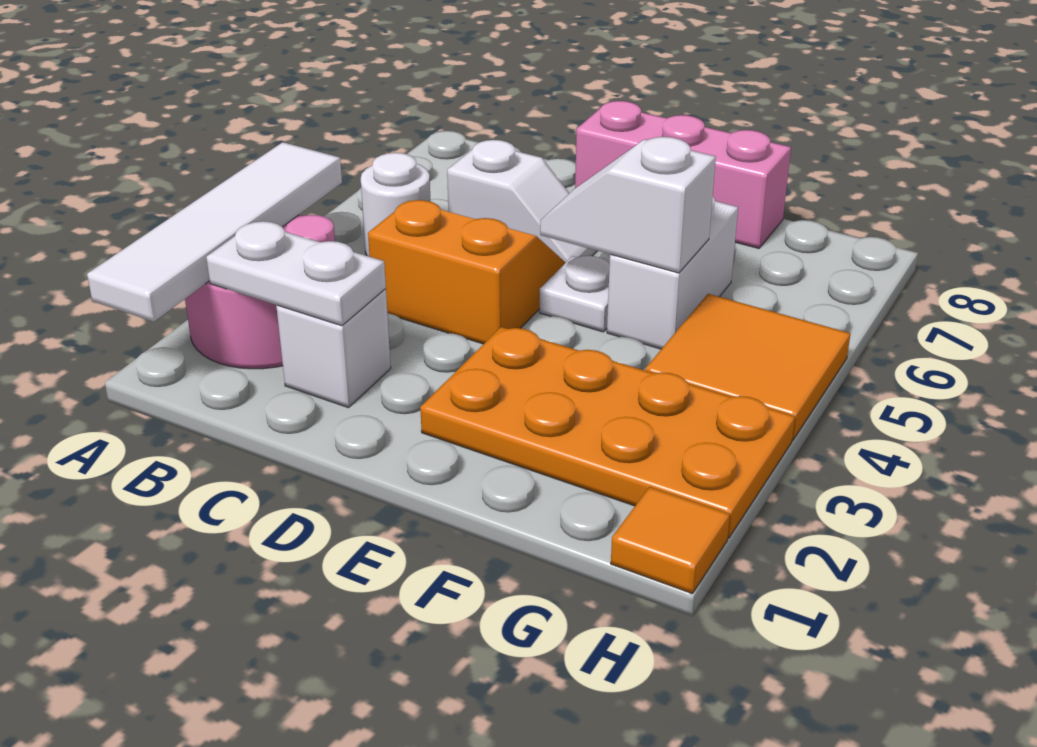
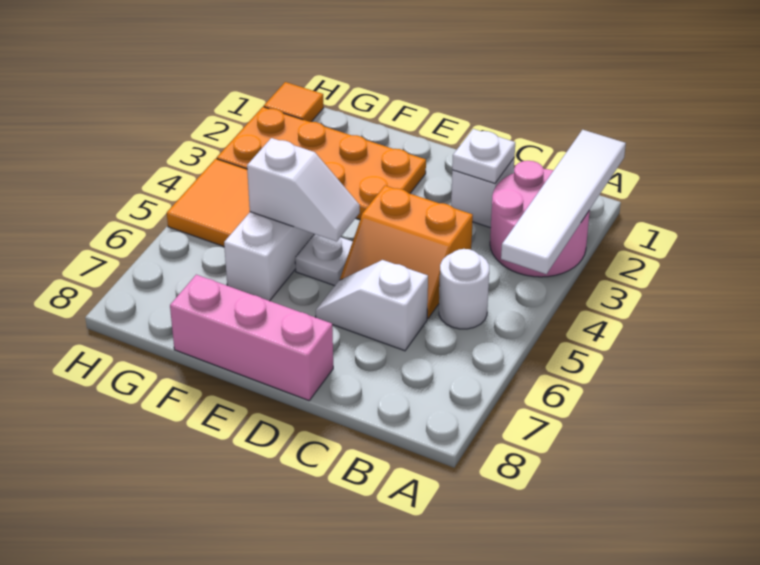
white 1x2 plate [206,221,386,326] -> white 1x1 plate [452,129,515,183]

